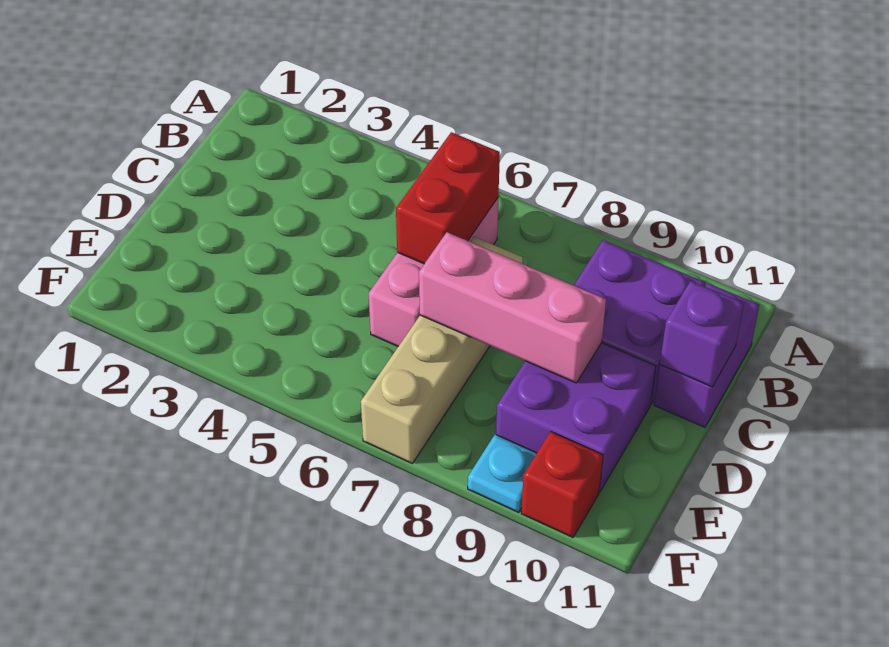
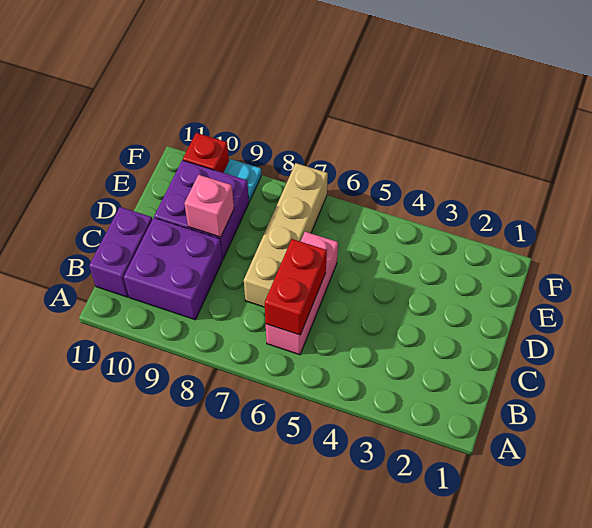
purple 1x1 brick [660,281,744,387] -> none
pink 1x3 brick [419,232,606,383] -> pink 1x1 brick [184,175,234,237]

